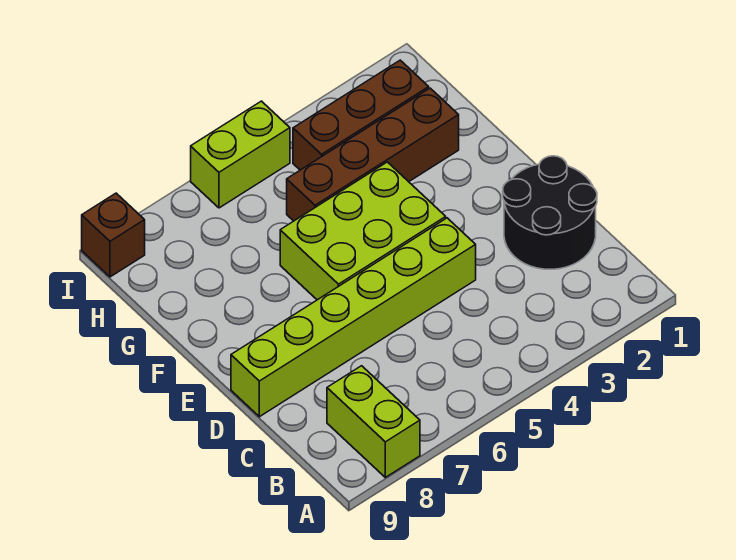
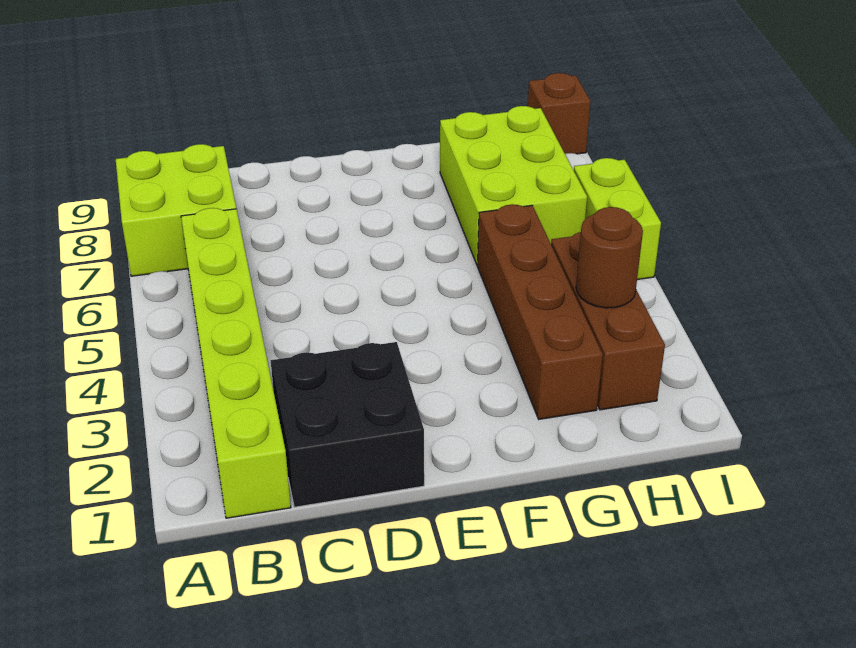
lime 1x2 brick [327,366,420,477] -> lime 2x2 brick [116,144,236,276]
black 2x2 round brick [503,156,597,269] -> black 2x2 brick [271,342,424,507]
lime 1x6 brick [231,218,476,417] -> lime 1x6 brick moved to [181,208,291,518]
lime 2x3 brick [280,162,446,300] -> lime 2x3 brick moved to [440,106,587,265]
none -> brown 1x1 round brick [576,207,643,308]

